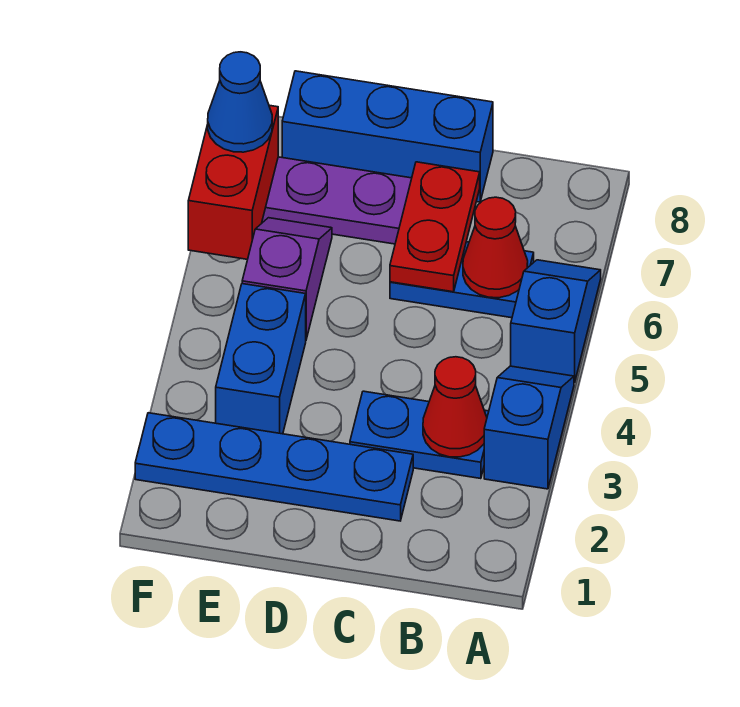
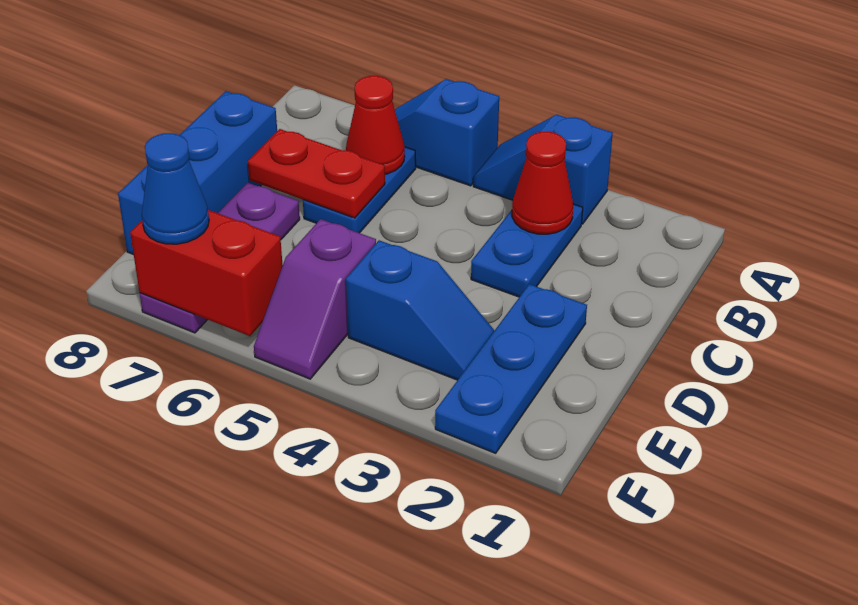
blue 1x4 plate [135,413,413,521] -> blue 1x3 plate [435,284,587,453]
blue 1x2 brick [216,284,306,434] -> blue 1x2 slope [346,240,495,380]
purple 1x2 slope [242,218,332,339] -> purple 1x2 slope turned to [254,219,376,379]

